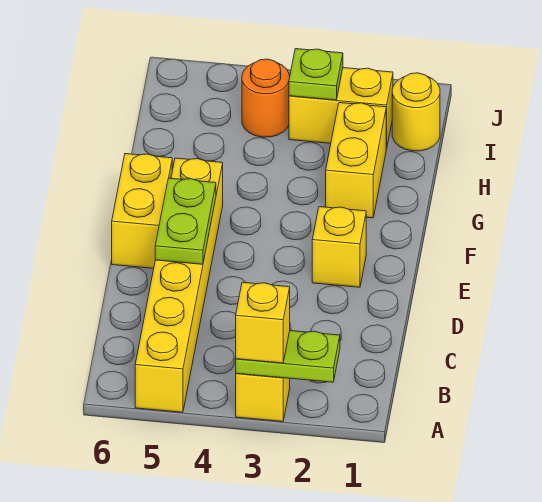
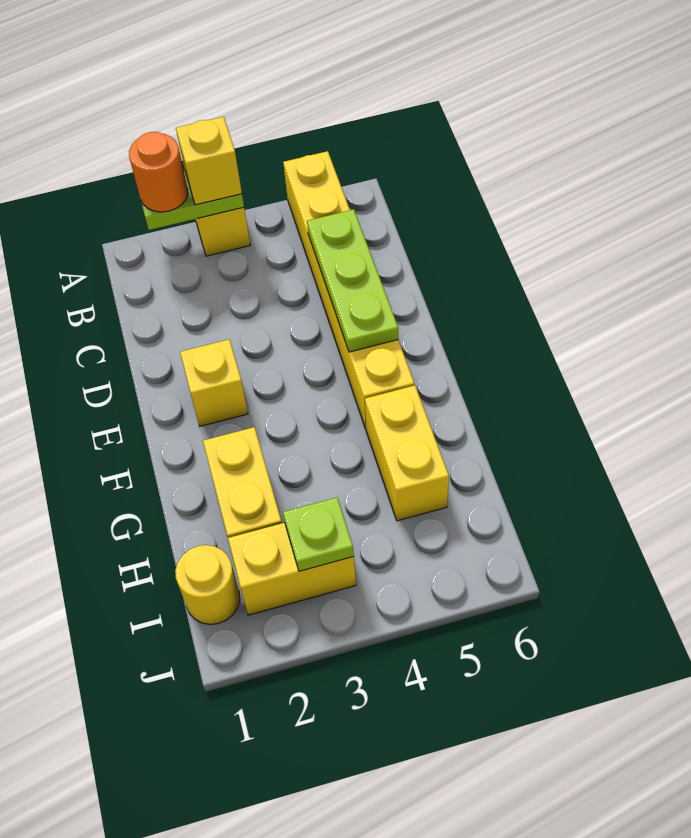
lime 1x2 plate [155,178,216,264] -> lime 1x3 plate [307,209,398,352]
yellow 1x2 brick [112,154,172,268] -> yellow 1x2 brick moved to [365,385,449,521]
orange 1x1 round brick [242,59,290,137] -> orange 1x1 round brick moved to [129,132,188,212]

